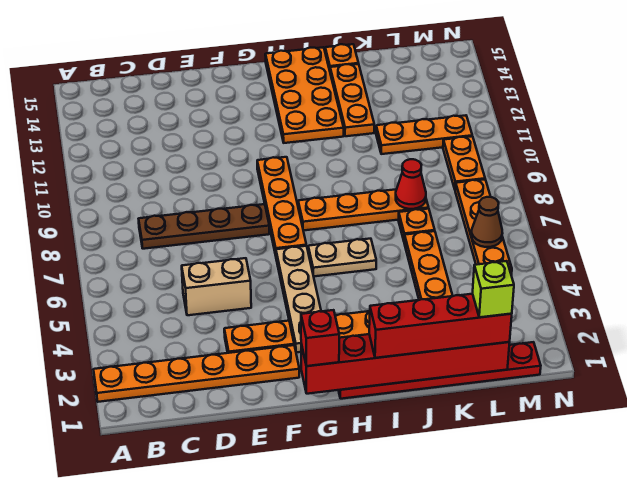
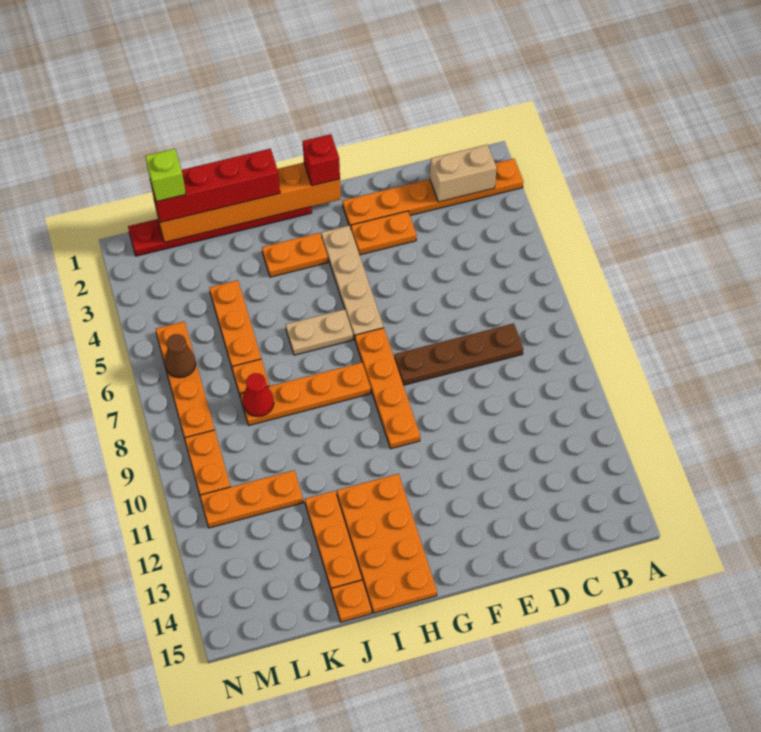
tan 1x2 brick [182,258,251,315] -> tan 1x2 brick moved to [430,145,497,202]
red 1x6 brick [301,334,510,394] -> orange 1x6 brick [155,163,341,242]

